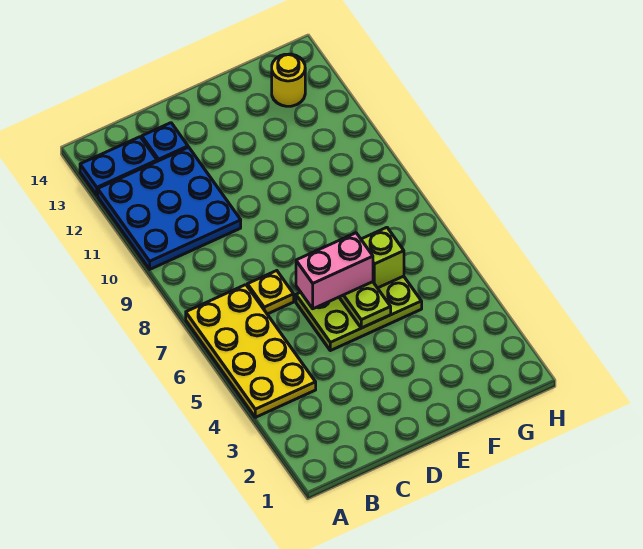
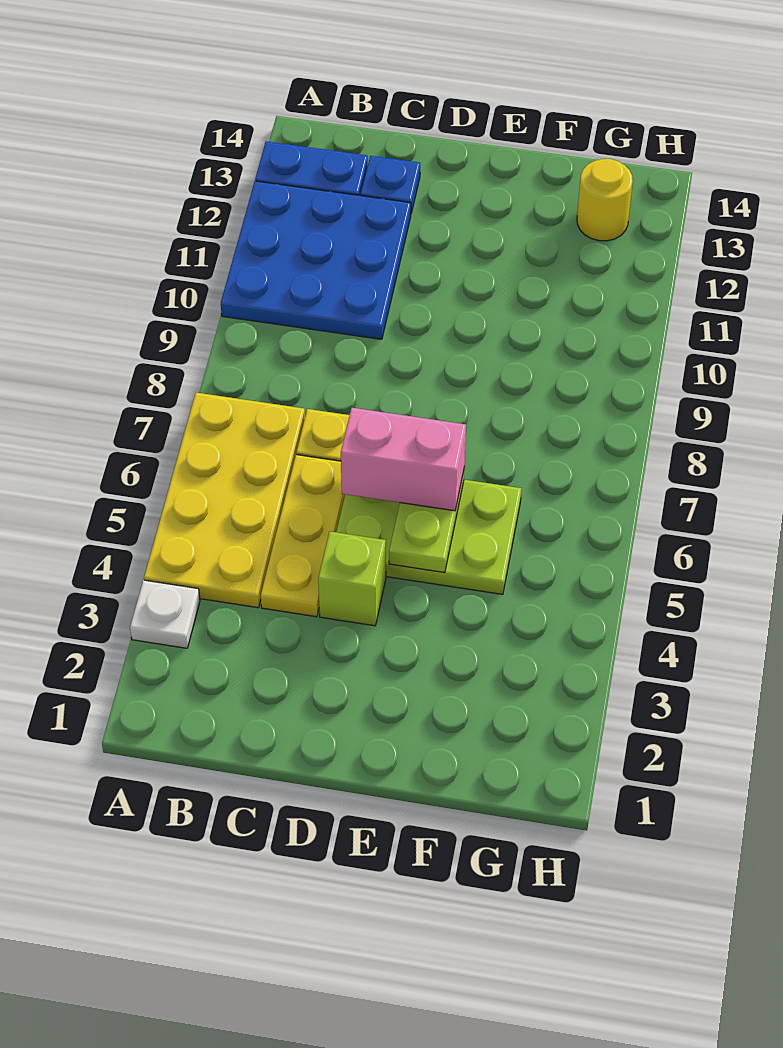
none -> white 1x1 plate [130,580,200,648]
none -> yellow 1x3 plate [261,455,345,617]
lime 1x1 brick [361,227,404,288] -> lime 1x1 brick moved to [318,532,386,626]

